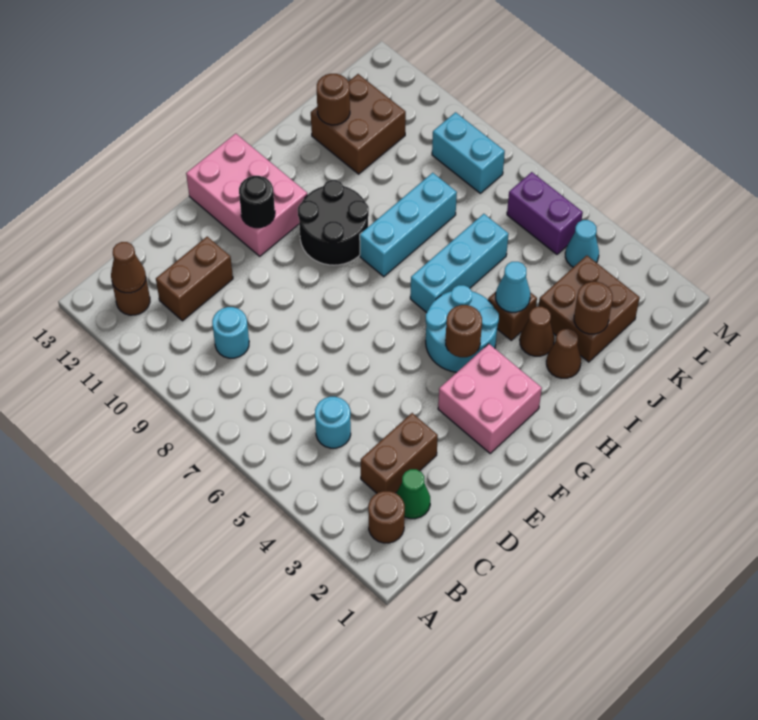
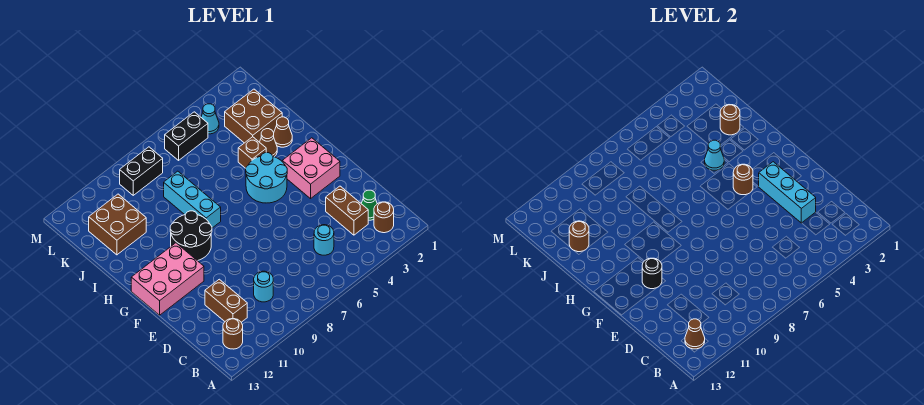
cyan 1x3 brick [410,214,508,313] -> cyan 1x3 brick moved to [759,162,816,223]
purple 1x2 brick [507,172,583,254] -> black 1x2 brick [165,112,208,160]
cyan 1x2 brick [432,112,505,193] -> black 1x2 brick [120,147,163,195]

